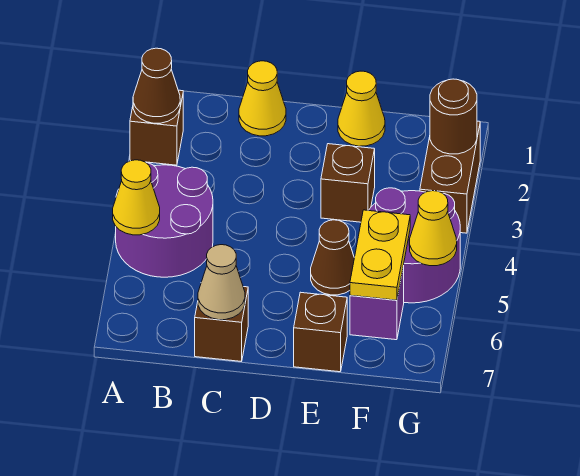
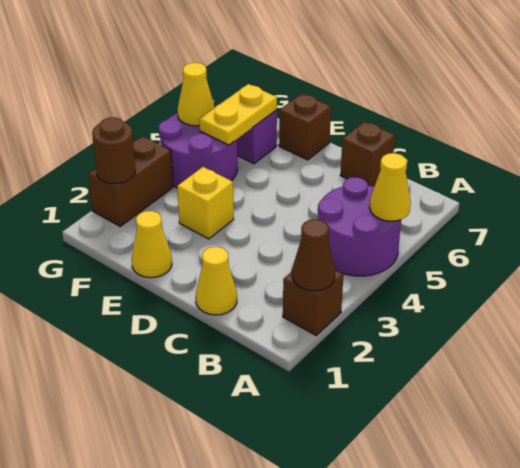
tan 1x1 cone [198,245,245,320] -> none
brown 1x1 brick [321,144,375,222] -> yellow 1x1 brick [177,167,234,239]
brown 1x1 cone [311,220,354,295] -> none

